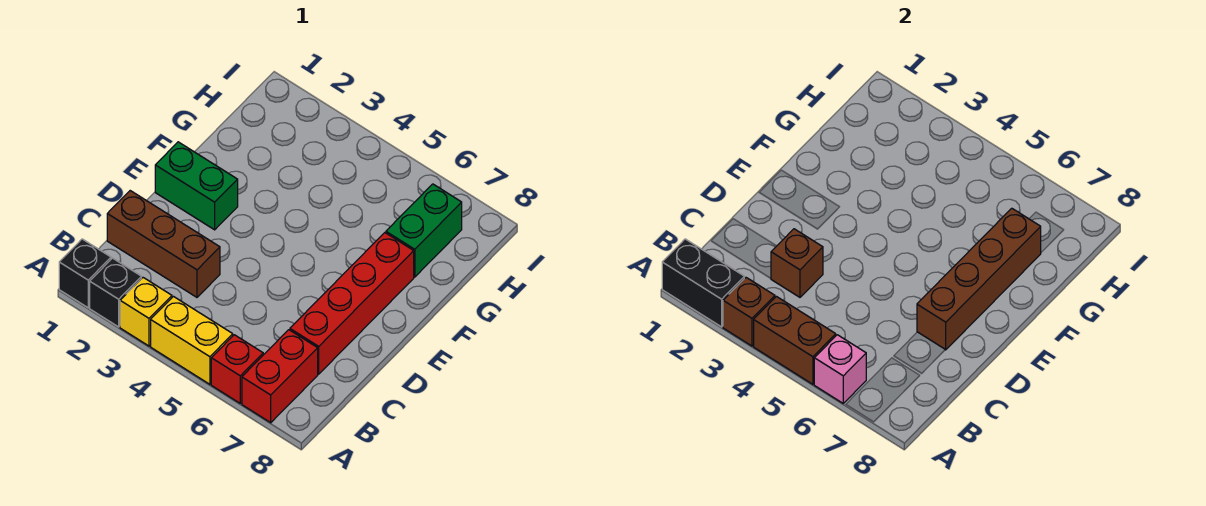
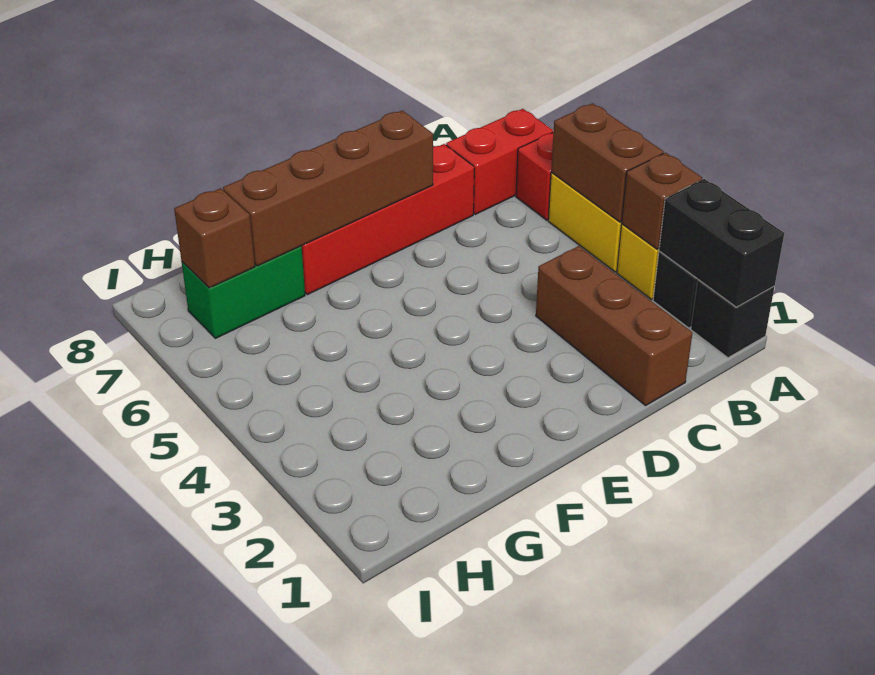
pink 1x1 brick [814,335,866,403] -> none
brown 1x1 brick [771,229,823,297] -> brown 1x1 brick moved to [174,188,255,288]
green 1x2 brick [155,142,238,230] -> none

